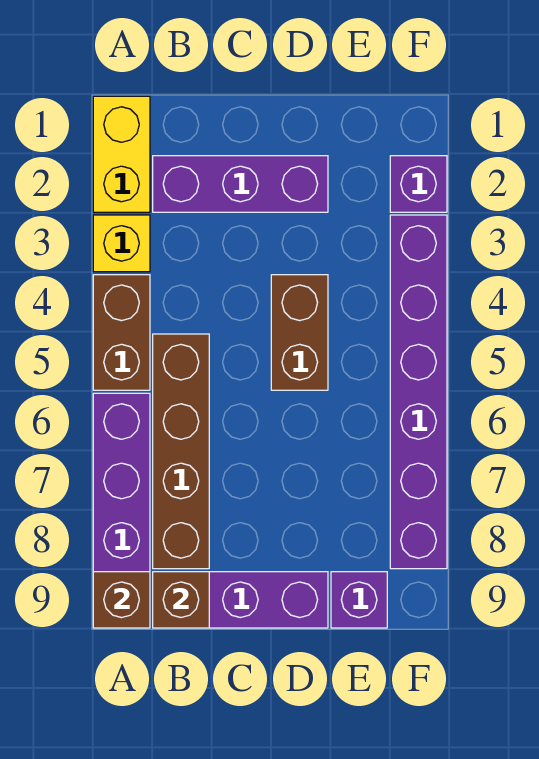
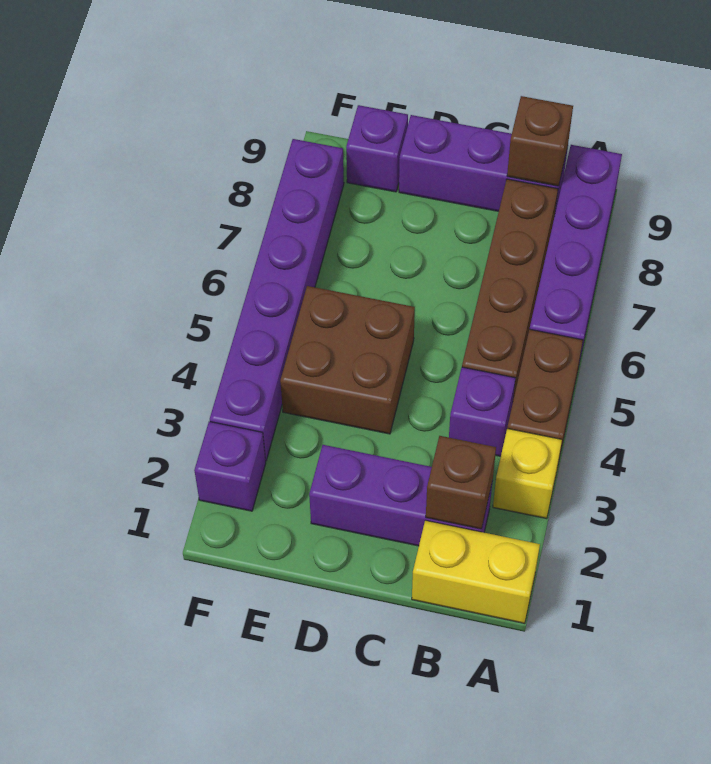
yellow 1x2 brick [93,96,150,212] -> yellow 1x2 brick turned to [412,520,540,623]
brown 1x1 brick [93,572,150,628] -> brown 1x1 brick moved to [426,436,496,529]
none -> purple 1x1 brick [449,367,516,456]
brown 1x2 brick [271,275,328,390] -> brown 2x2 brick [280,286,415,434]

